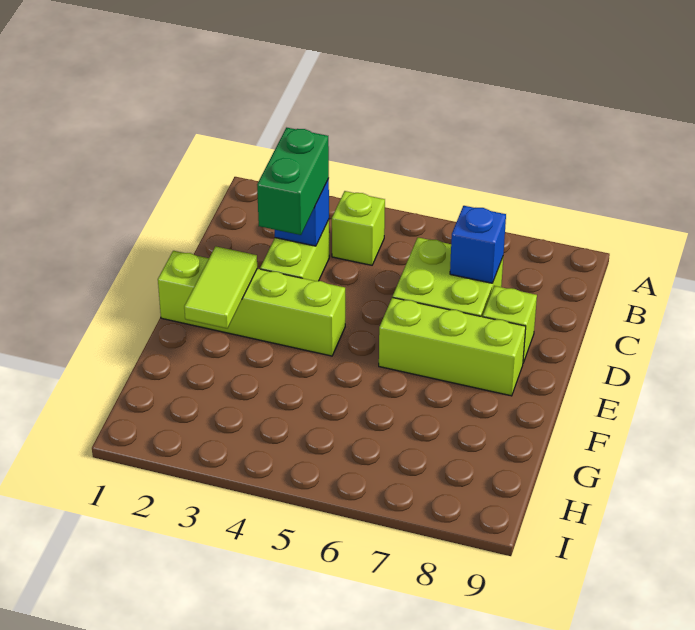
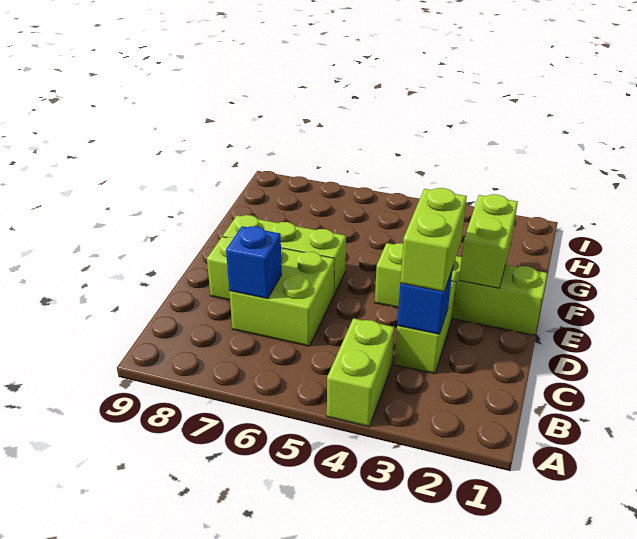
lime 1x1 brick [332,191,385,265] -> lime 1x2 brick [327,318,395,427]
green 1x2 brick [257,128,329,235] -> lime 1x2 brick [400,188,467,292]
lime 1x2 tile [184,246,257,328] -> lime 1x2 brick [459,194,518,288]

